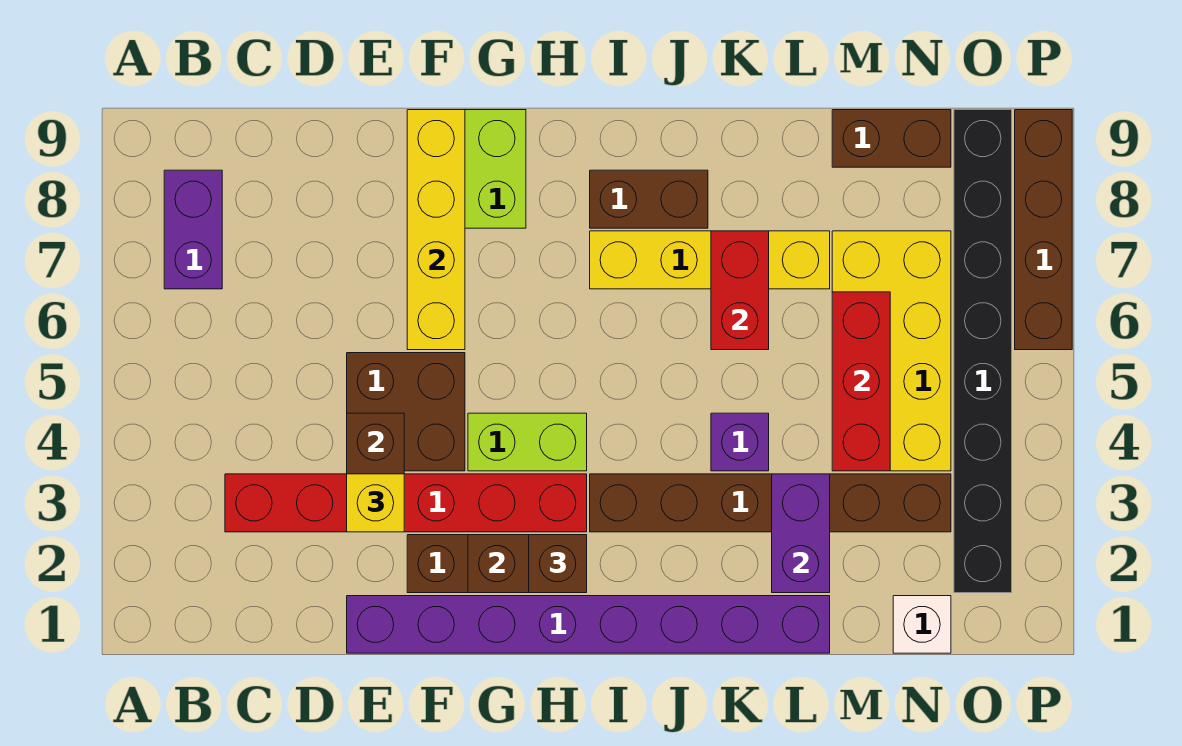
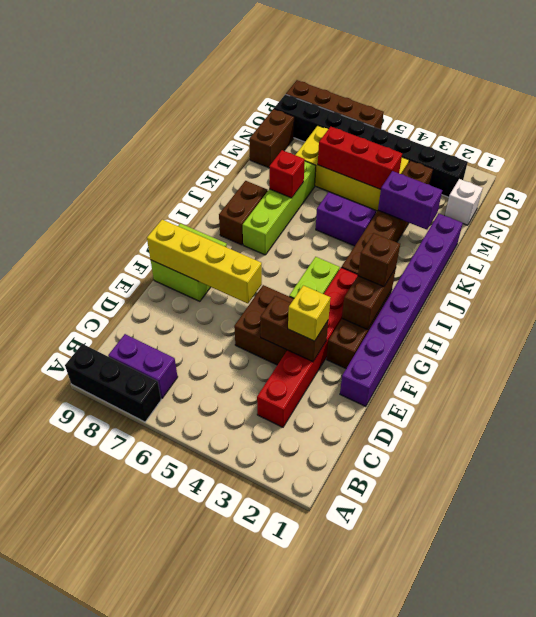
none -> black 1x3 brick [65,344,161,422]
yellow 1x4 brick [590,231,830,289] -> lime 1x4 brick [243,161,316,255]
purple 1x1 brick [711,413,769,471] -> purple 1x2 brick [316,192,376,246]
red 1x2 brick [711,231,769,350] -> red 1x1 brick [269,150,305,198]

